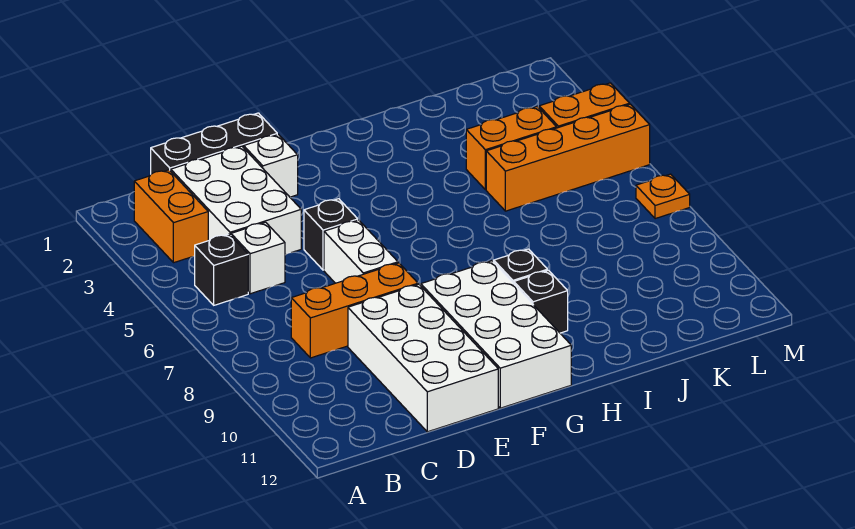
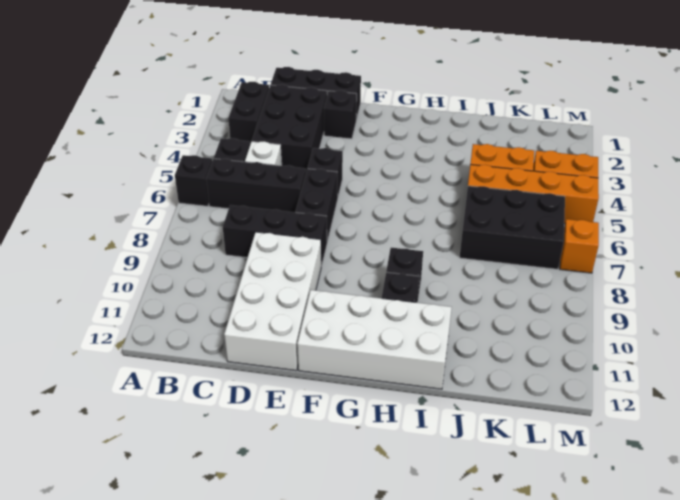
none -> black 1x1 brick [175,155,212,206]
orange 1x2 brick [134,170,208,263] -> black 1x2 brick [228,82,269,144]
none -> black 1x3 brick [206,159,306,212]
white 2x3 brick [171,146,301,255] -> black 2x3 brick [252,84,327,171]
orange 1x3 brick [291,263,418,358] -> black 1x3 brick [223,205,327,266]
white 1x1 brick [244,134,298,197] -> black 1x1 brick [324,90,357,139]
white 1x2 brick [324,220,398,283] -> black 1x2 brick [296,169,338,242]
white 2x4 brick [421,261,571,408] -> white 2x4 brick turned to [297,290,452,389]
none -> black 2x3 brick [460,186,565,269]
orange 1x1 plate [636,174,690,219] -> orange 1x1 brick [560,219,599,273]

